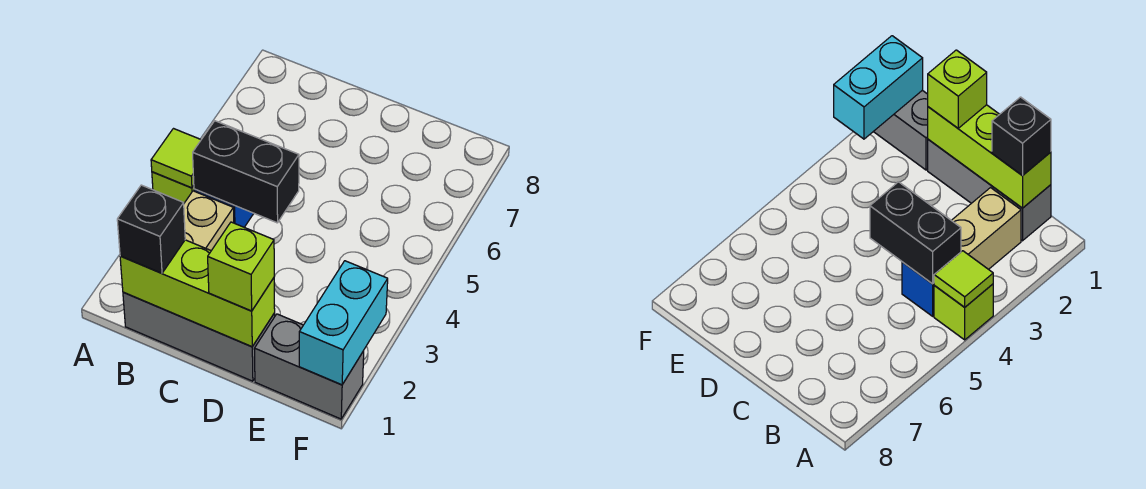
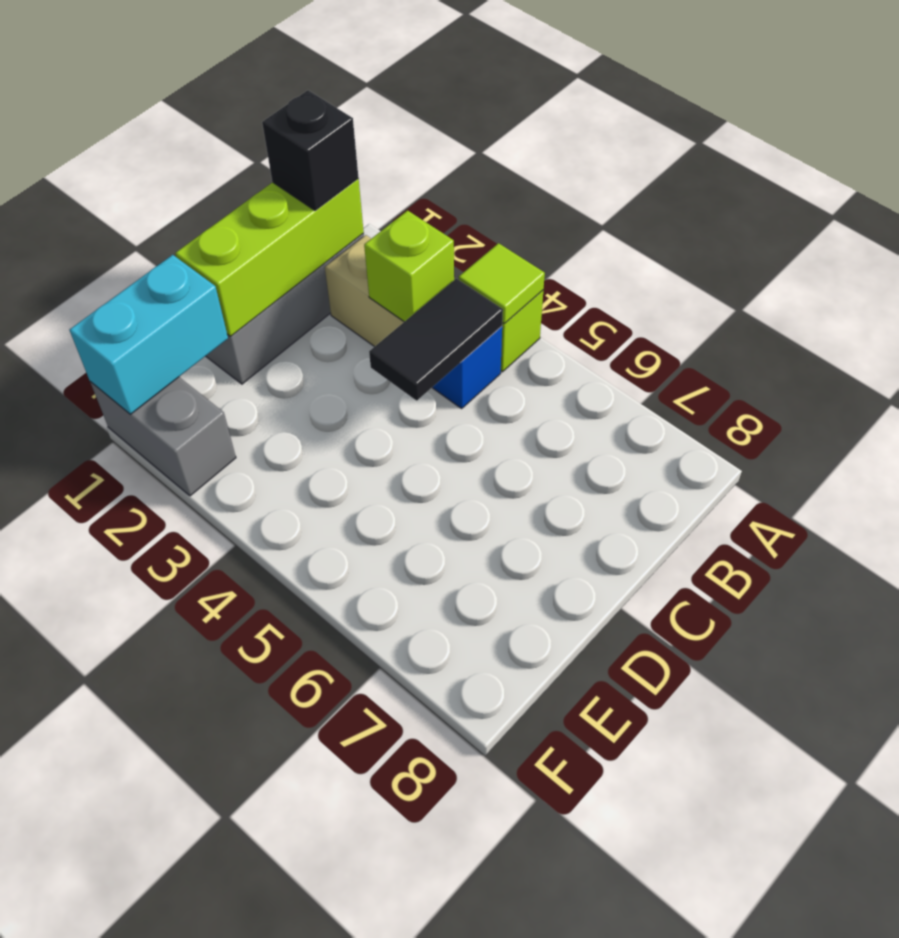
black 1x2 brick [193,121,299,223] -> black 1x2 tile [369,279,503,401]
lime 1x1 brick [208,222,274,311] -> lime 1x1 brick moved to [364,211,454,322]
grey 1x2 brick [254,314,364,419] -> grey 1x2 brick turned to [90,377,236,496]
cyan 1x2 brick [299,261,388,385] -> cyan 1x2 brick turned to [70,255,228,414]

